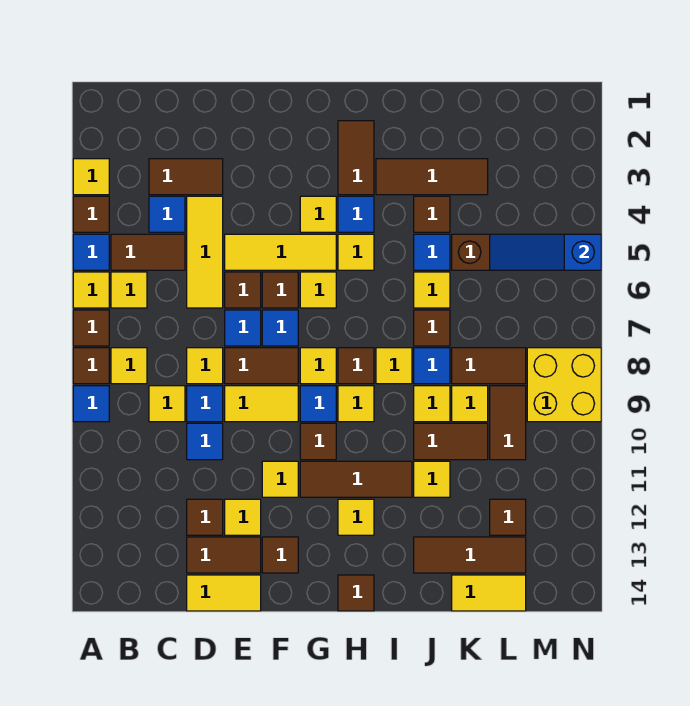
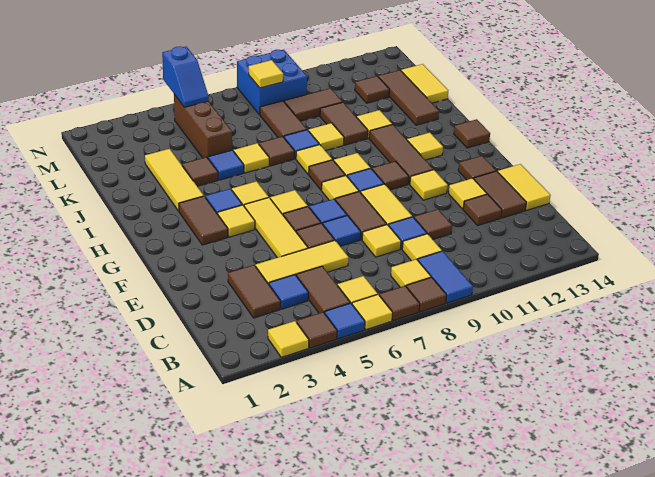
blue 1x1 tile [73,386,109,422] -> blue 1x2 tile [418,251,473,303]
blue 1x1 tile [187,423,223,460] -> brown 1x1 tile [414,209,452,239]
brown 1x2 tile [338,121,374,195] -> brown 1x2 tile turned to [179,196,228,245]
brown 1x3 tile [376,159,488,195] -> yellow 1x3 tile [145,149,204,211]
yellow 1x1 tile [452,386,488,422] -> yellow 1x1 tile moved to [249,60,283,88]
blue 1x3 slope [490,234,601,270] -> blue 1x2 slope [162,47,209,107]
yellow 2x2 brick [527,348,601,422] -> blue 2x2 brick [237,50,307,115]

